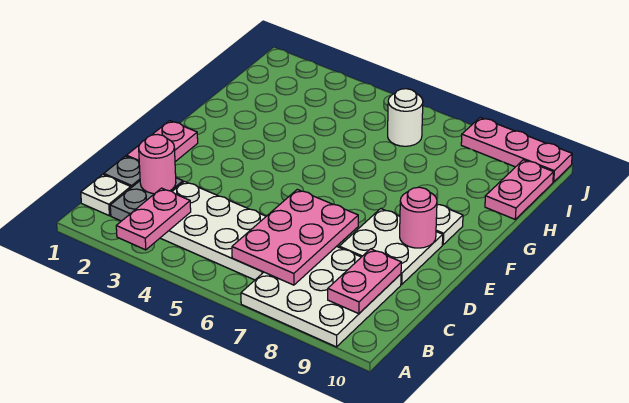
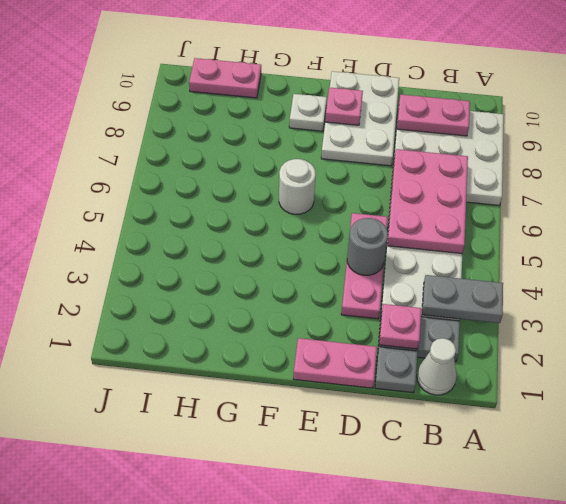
pink 1x2 plate [116,188,191,250] -> grey 1x2 plate [422,275,503,323]
white 1x1 plate [81,175,131,216] -> white 1x1 cone [417,338,457,395]
pink 2x3 plate [232,189,358,285] -> pink 2x3 plate turned to [387,149,468,254]
pink 1x1 round brick [139,134,176,194] -> pink 1x1 plate [379,304,421,349]
none -> grey 1x1 round brick [347,218,388,275]
white 2x2 plate [339,209,443,284] -> white 2x3 plate [321,71,399,166]
pink 1x1 round brick [400,187,437,248] -> pink 1x1 plate [325,87,363,125]
white 1x1 round brick [388,89,423,146] -> white 1x1 round brick moved to [279,159,316,214]
pink 1x3 plate [461,118,572,182] -> pink 1x3 plate moved to [341,213,388,319]

